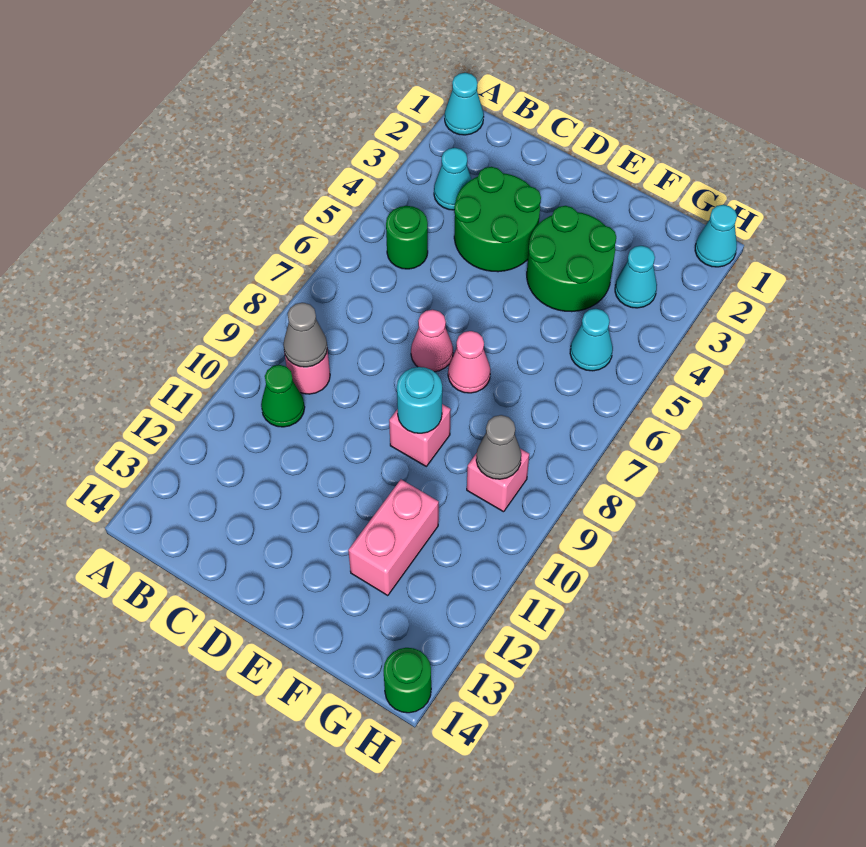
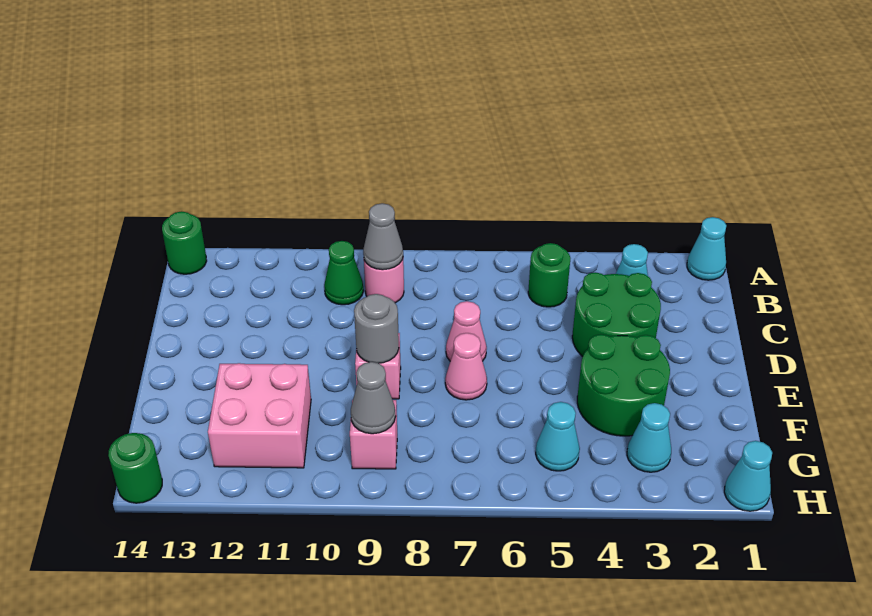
none -> green 1x1 round brick [162,211,207,274]
cyan 1x1 round brick [397,367,442,433] -> grey 1x1 round brick [354,294,399,363]
pink 1x2 brick [348,480,439,596] -> pink 2x2 brick [208,363,311,468]

